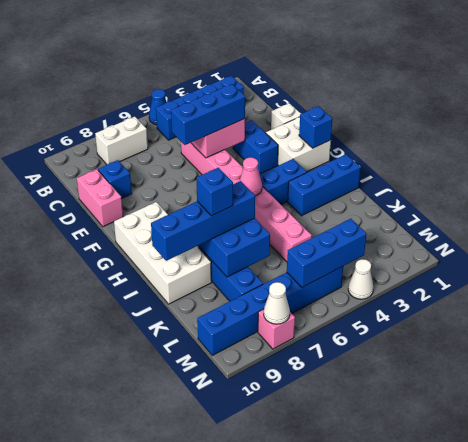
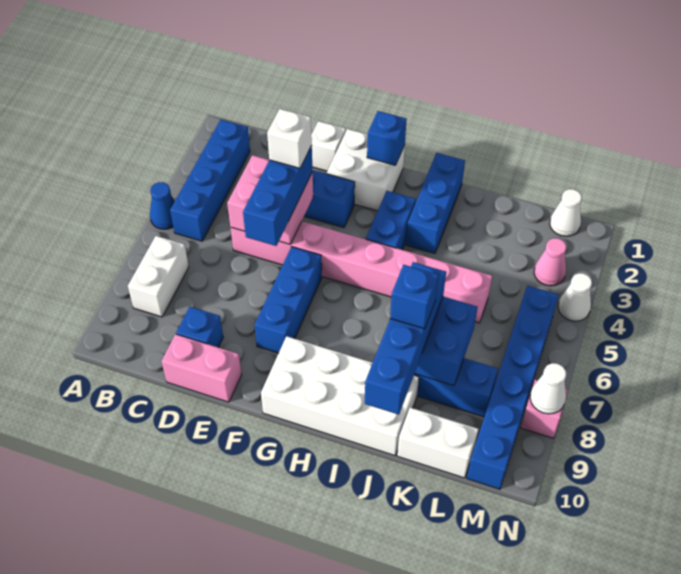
none -> white 1x1 brick [267,109,312,168]
pink 1x1 cone [240,158,262,196] -> pink 1x1 cone moved to [534,238,566,286]
none -> white 1x2 brick [397,407,478,478]
none -> white 1x1 cone [550,189,582,236]
blue 1x3 brick [287,219,366,287] -> blue 1x3 brick moved to [254,247,322,353]

